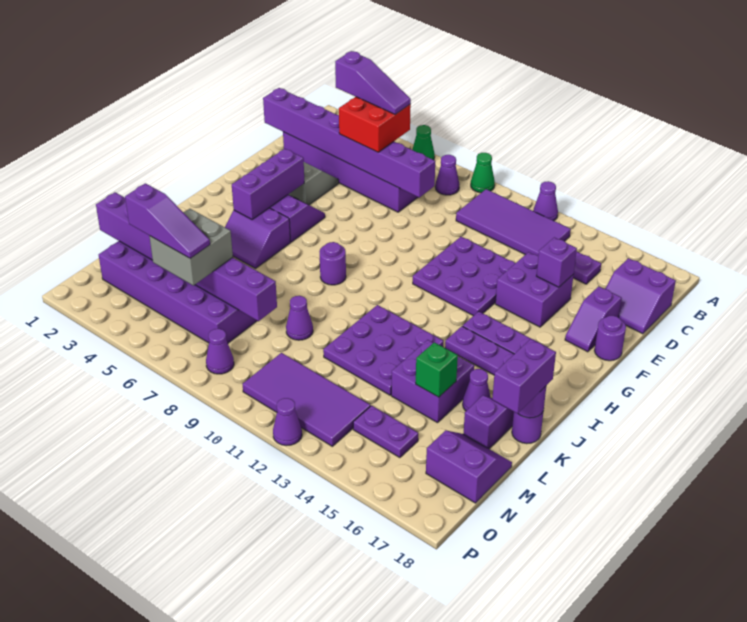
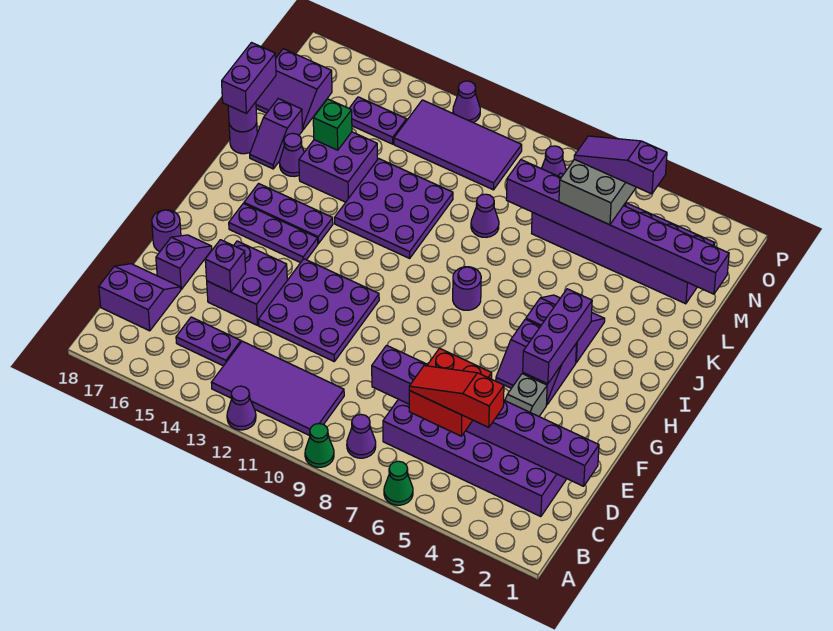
purple 1x3 slope [335,51,411,114] -> red 1x3 slope [409,366,504,427]

